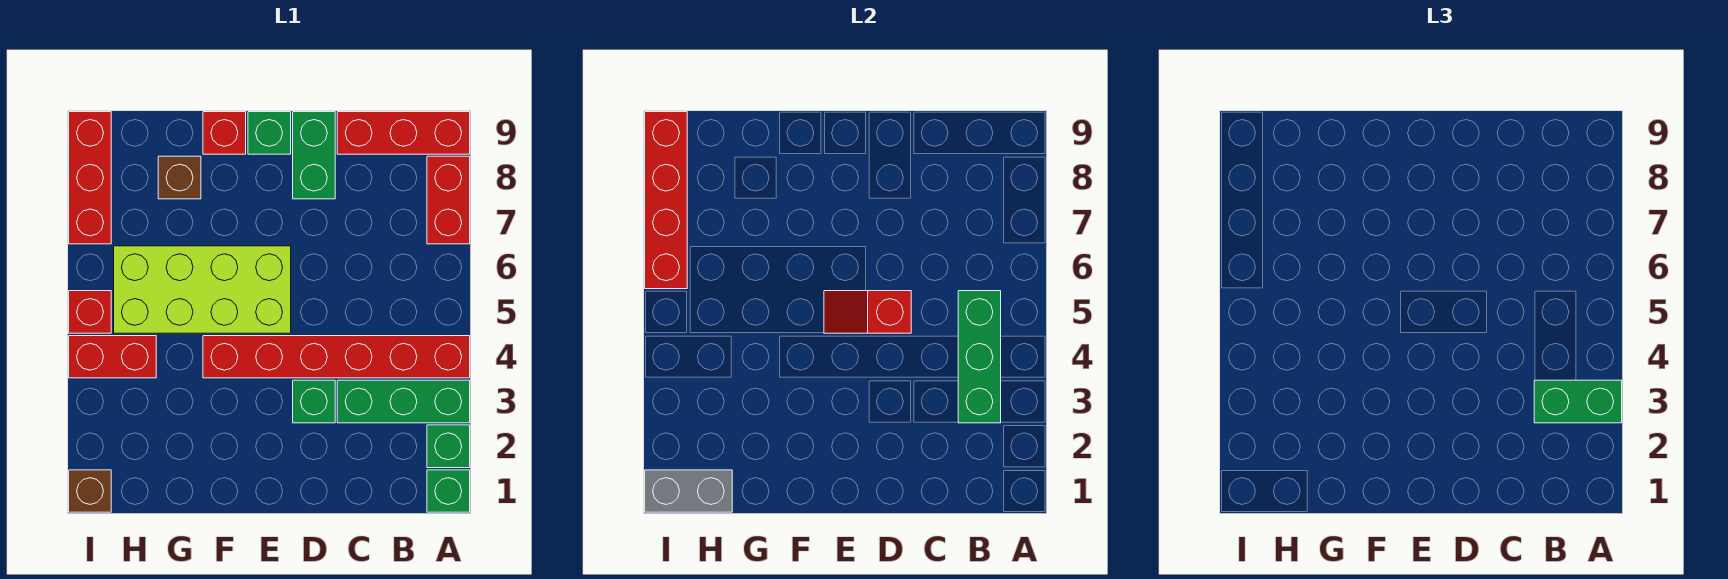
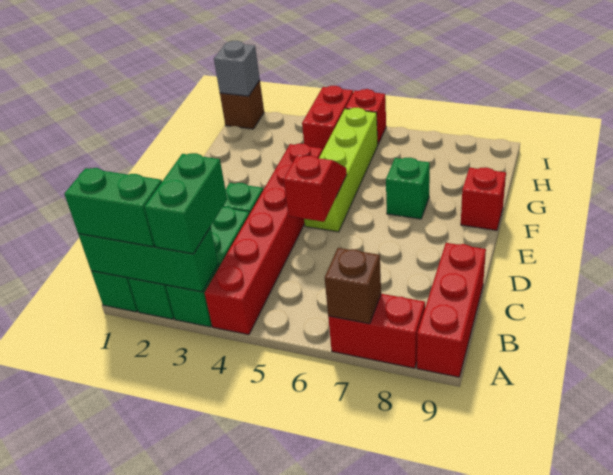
green 1x3 brick [958,291,1001,423] -> green 1x3 brick moved to [78,227,218,292]
green 1x2 brick [293,112,335,199] -> green 1x2 brick moved to [65,168,162,247]
lime 2x4 brick [114,246,291,333] -> lime 1x4 brick [304,108,378,232]
green 1x1 brick [248,112,291,154] -> green 1x1 brick moved to [386,158,430,219]
brown 1x1 brick [158,156,201,199] -> brown 1x1 brick moved to [325,248,381,324]
grey 1x2 brick [645,470,732,512] -> grey 1x1 brick [214,41,260,96]
red 1x4 brick [645,112,687,289] -> none
red 1x3 brick [69,112,111,244] -> none

